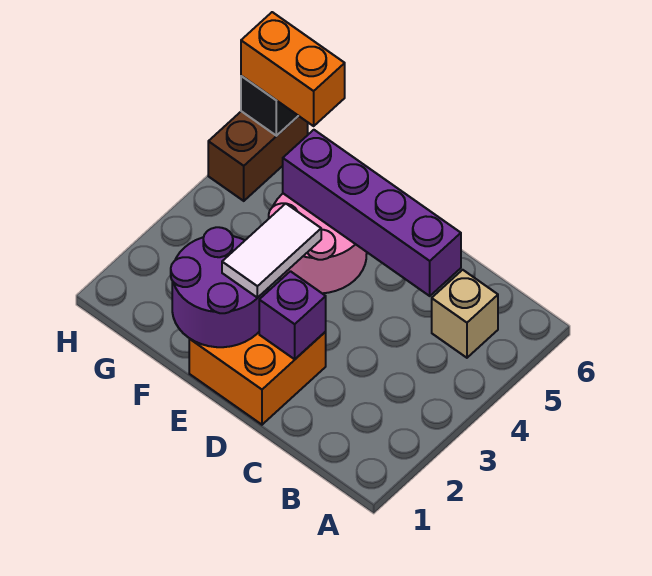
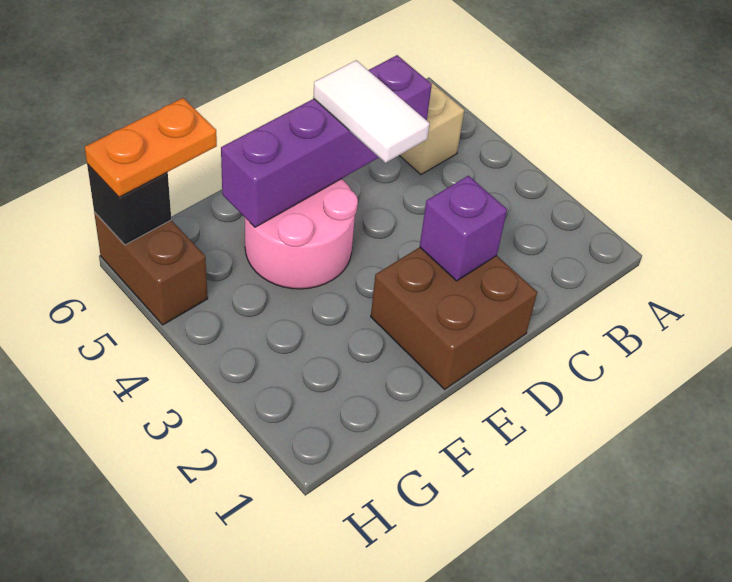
orange 2x2 brick [189,332,326,425] -> brown 2x2 brick [371,247,537,389]
purple 2x2 round brick [171,227,269,347] -> none
white 1x2 tile [222,204,321,298] -> white 1x2 tile moved to [313,60,430,163]
orange 1x2 brick [241,12,345,126] -> orange 1x2 plate [85,98,217,197]

